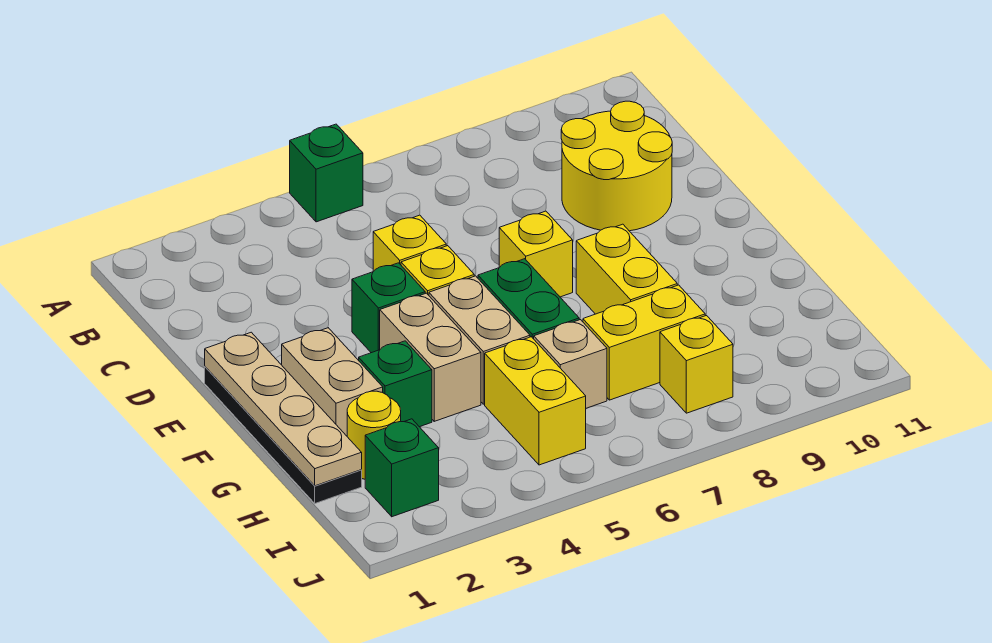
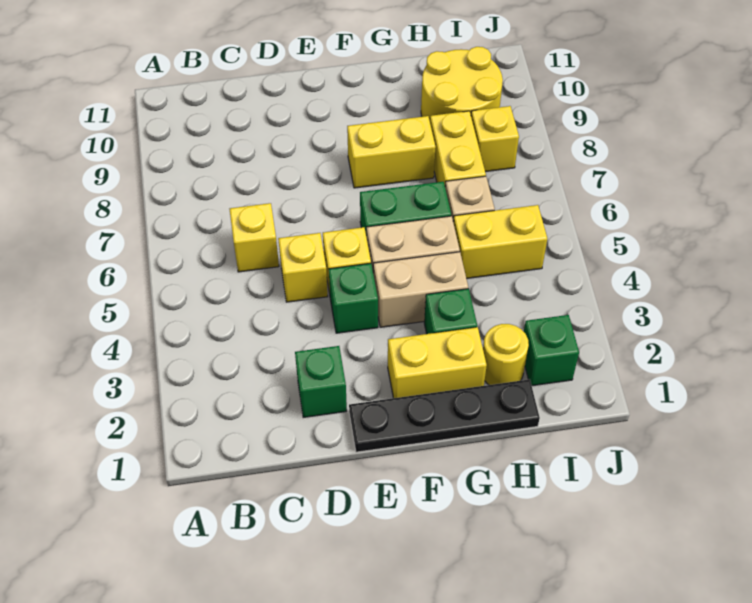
green 1x1 brick [290,124,363,222] -> green 1x1 brick moved to [295,346,347,418]
yellow 2x2 round brick [561,101,672,231] -> yellow 2x2 round brick moved to [421,47,503,121]
tan 1x4 plate [205,332,362,486] -> none
yellow 1x1 brick [499,211,573,297] -> yellow 1x1 brick moved to [230,203,279,272]
tan 1x2 brick [282,328,383,436] -> yellow 1x2 brick [388,327,487,398]

